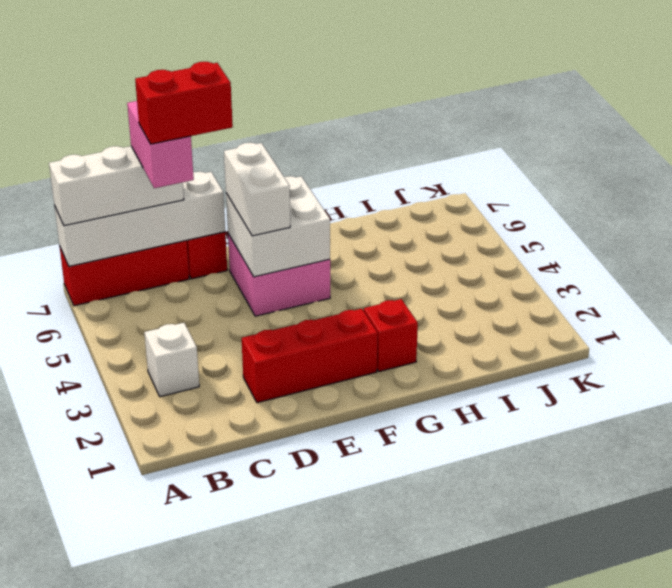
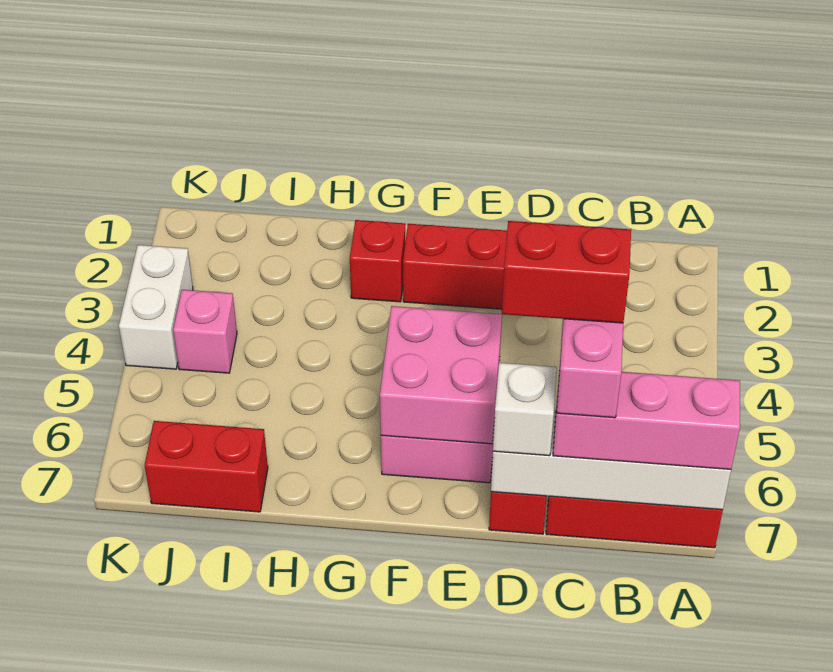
white 1x3 brick [49,146,184,226] -> pink 1x3 brick [553,372,740,469]
white 1x1 brick [144,323,199,397] -> white 1x1 brick moved to [493,362,557,456]
white 2x2 brick [226,176,330,277] -> pink 2x2 brick [380,306,502,444]
white 1x2 brick [224,143,290,236] -> white 1x2 brick moved to [119,245,193,369]
none -> red 1x2 brick [145,421,268,512]
none -> pink 1x1 brick [173,290,237,373]

